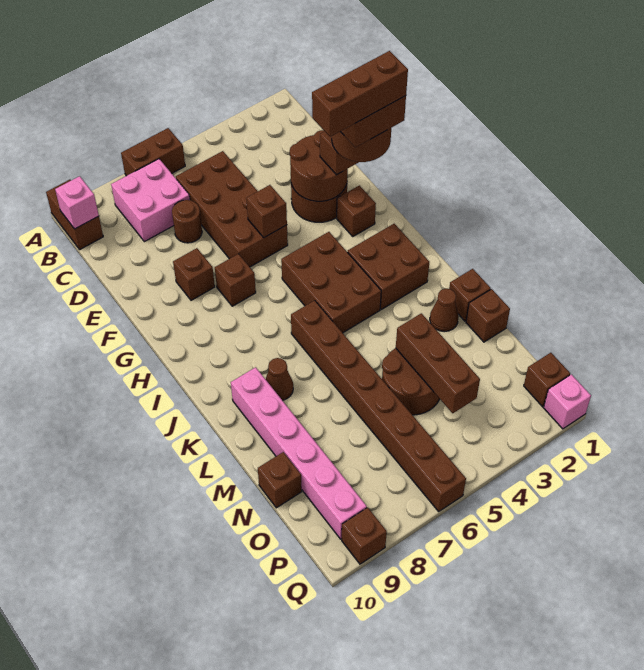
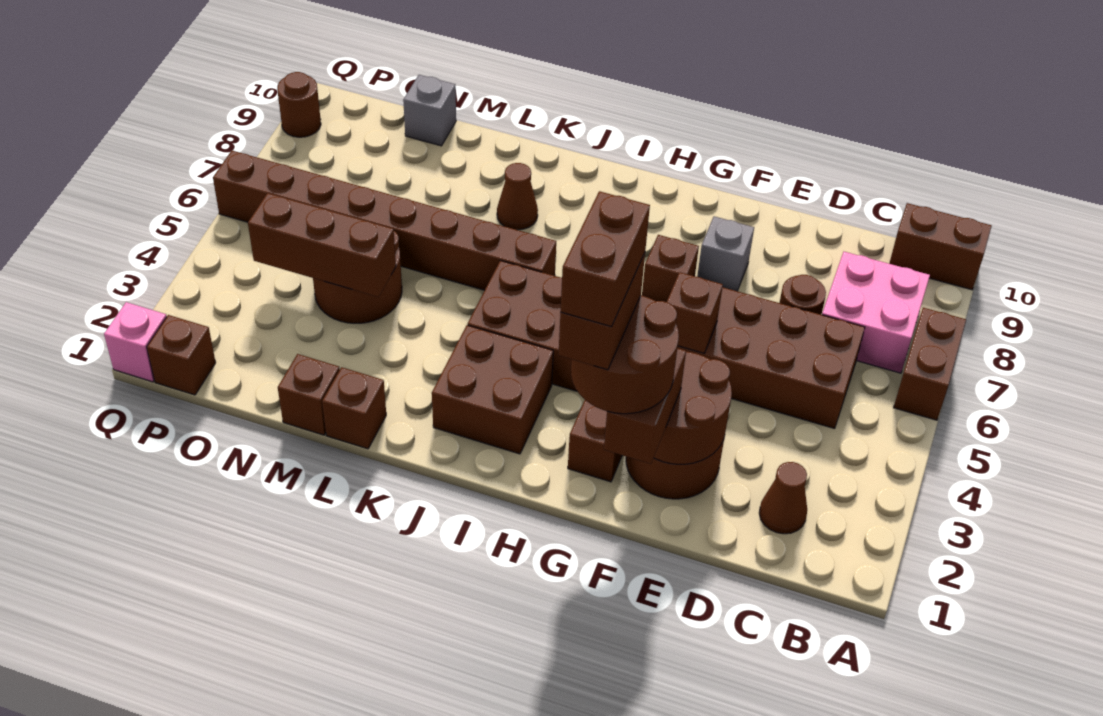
pink 1x1 brick [55,176,99,229] -> none
brown 1x1 brick [173,248,215,300] -> grey 1x1 brick [697,216,754,291]
brown 1x3 brick [312,51,408,137] -> brown 1x2 brick [561,191,650,327]
pink 1x6 brick [231,367,367,539] -> none
brown 1x1 cone [430,289,459,332] -> brown 1x1 cone moved to [759,462,807,534]
brown 1x1 brick [258,452,302,508] -> grey 1x1 brick [403,75,456,146]
brown 1x1 brick [342,507,387,564] -> brown 1x1 round brick [277,72,321,137]

